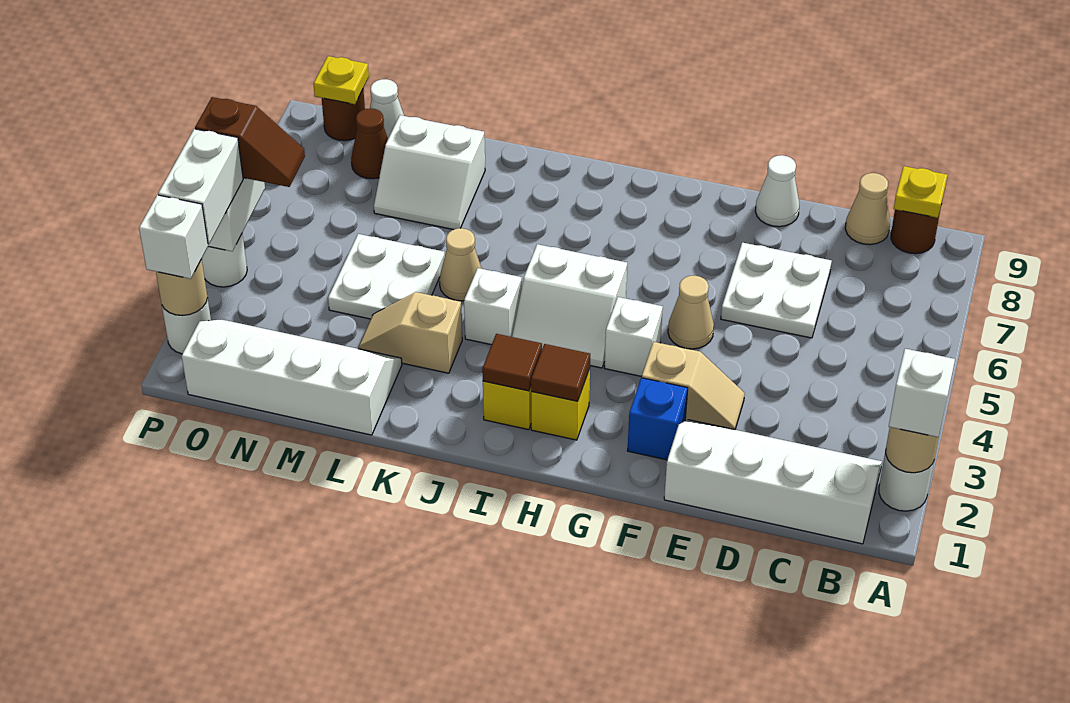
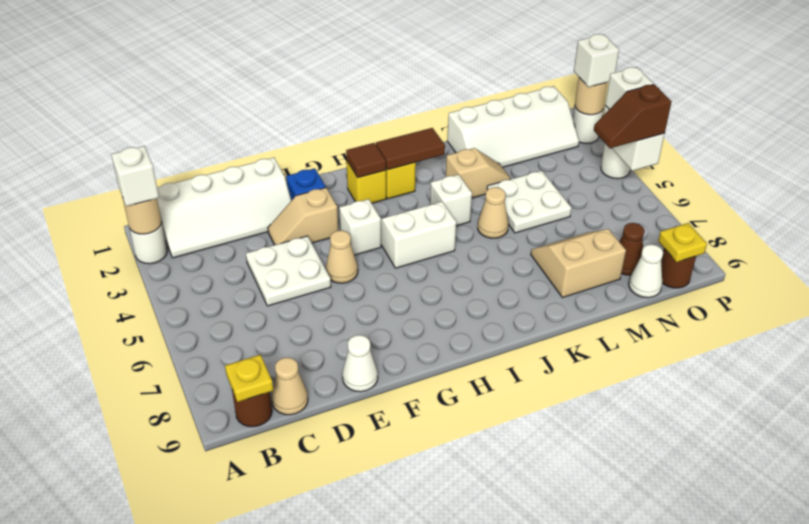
white 2x2 plate [721,243,832,338] -> white 2x2 plate moved to [246,236,331,306]
brown 1x1 tile [482,334,542,391] -> brown 1x2 tile [376,128,445,170]
white 2x2 slope [374,115,485,230] -> tan 2x2 slope [531,229,626,298]
white 1x2 brick [158,129,243,244] -> white 1x1 brick [605,67,653,109]

